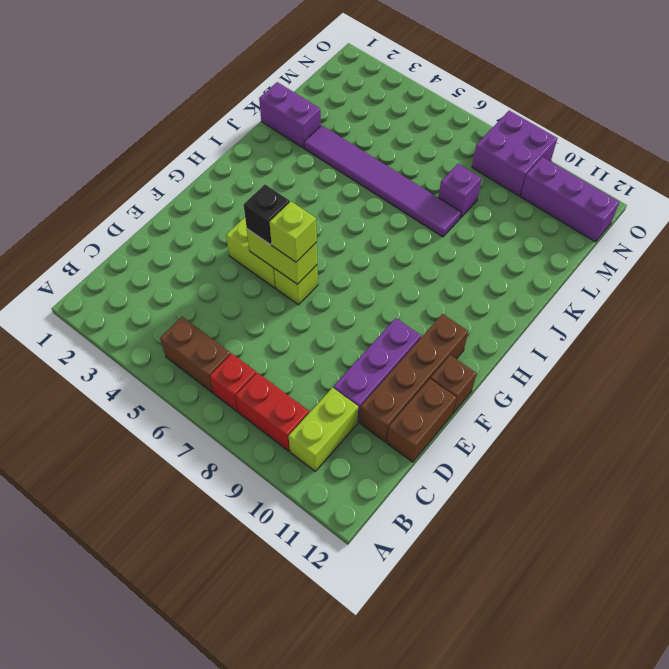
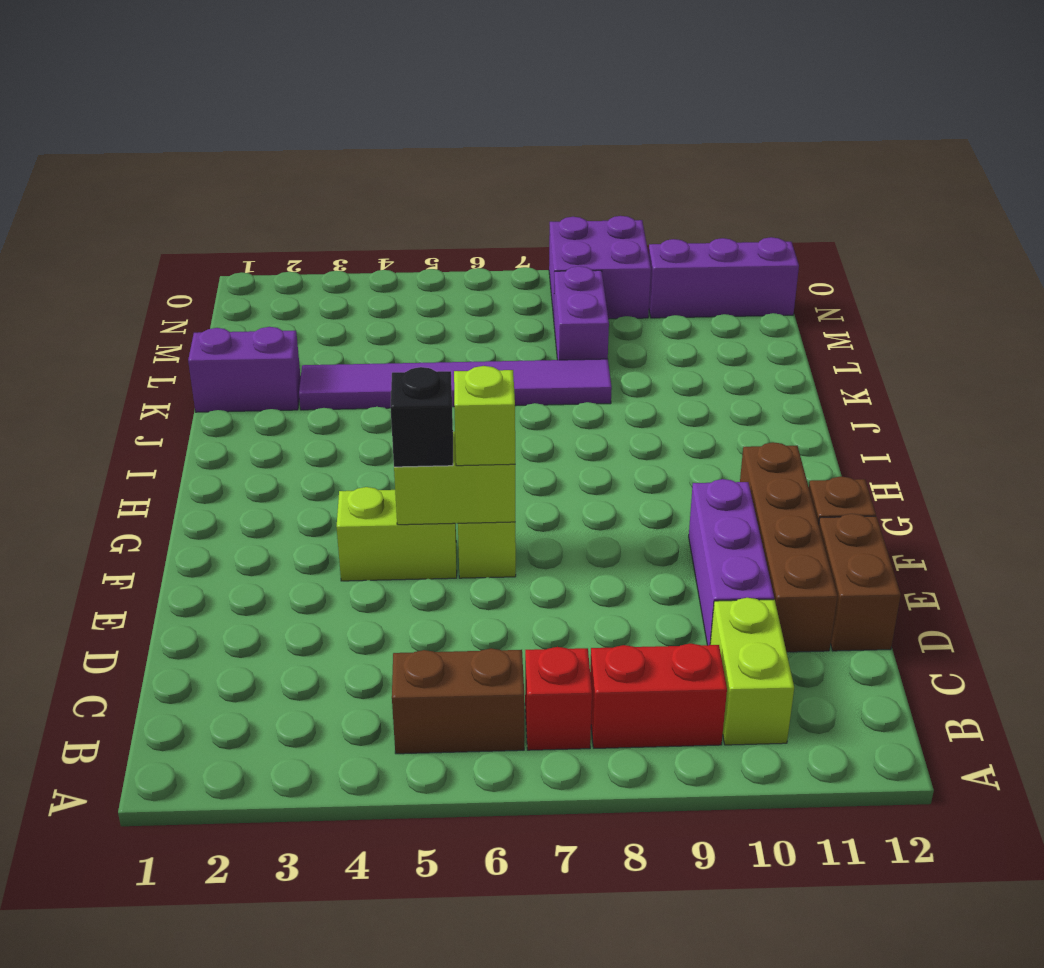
purple 1x1 brick [439,164,482,218] -> purple 1x2 brick [554,266,609,360]

